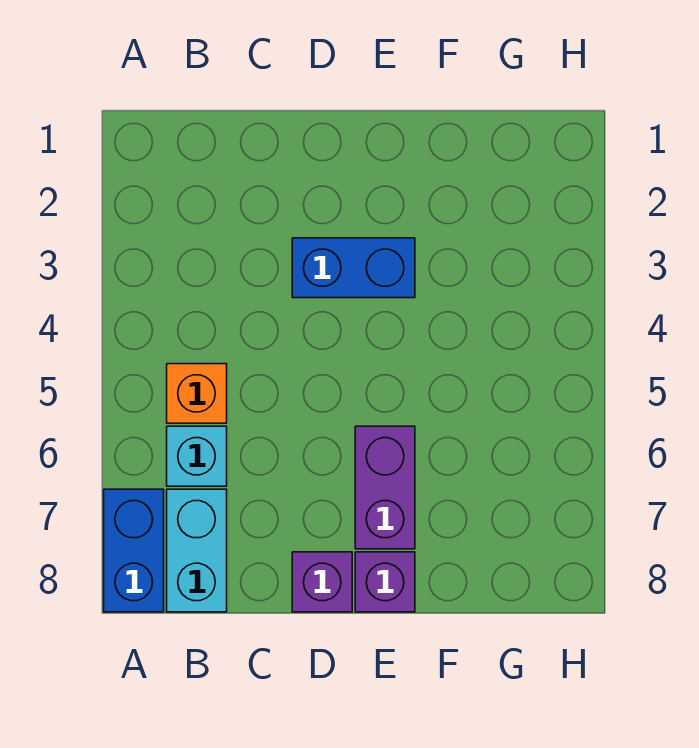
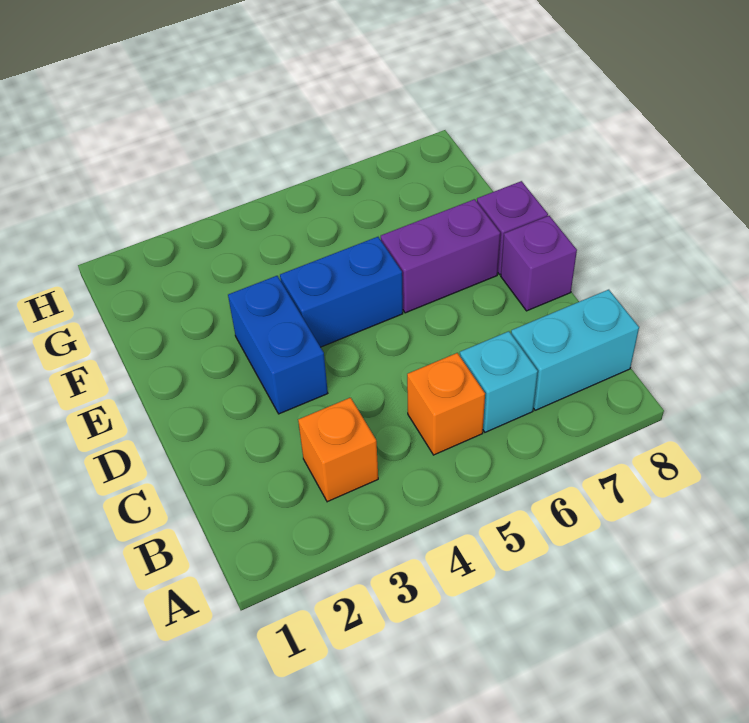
blue 1x2 brick [104,489,164,612] -> blue 1x2 brick moved to [280,237,403,347]
none -> orange 1x1 brick [298,398,378,502]

